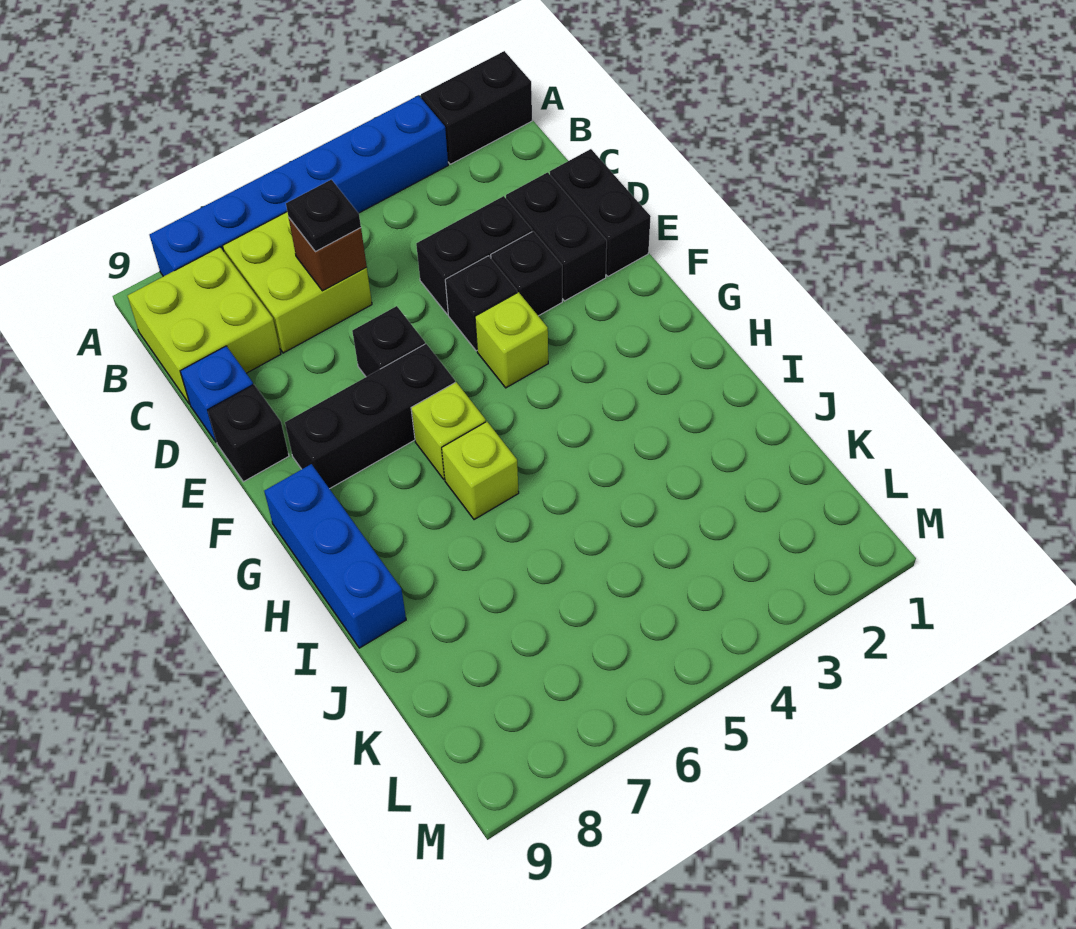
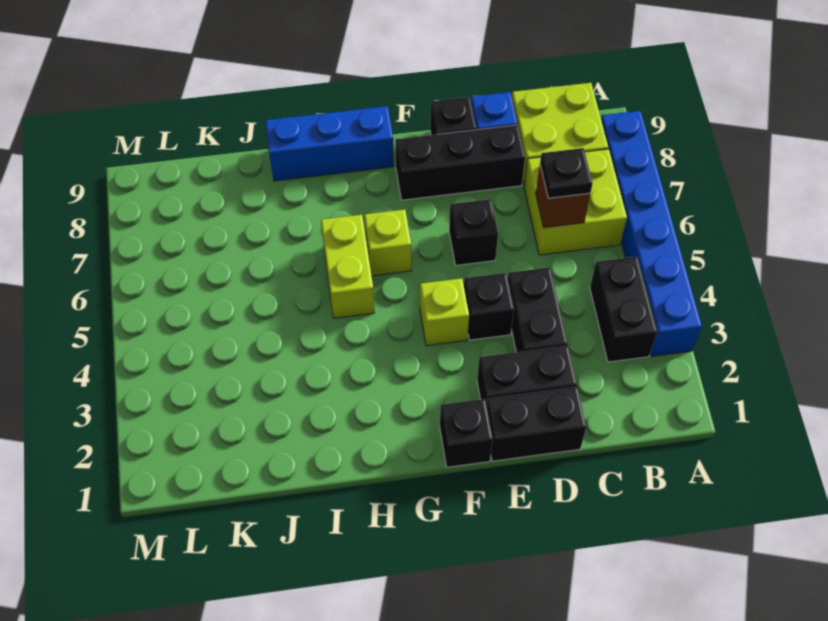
black 1x2 brick [421,51,532,164] -> black 1x2 brick moved to [590,257,657,362]
black 1x1 brick [491,231,562,316] -> black 1x1 brick moved to [440,399,493,467]
black 1x3 brick [285,344,455,489] -> black 1x3 brick turned to [395,125,525,200]
lime 1x1 brick [442,422,519,520] -> lime 1x2 brick [321,215,374,318]

